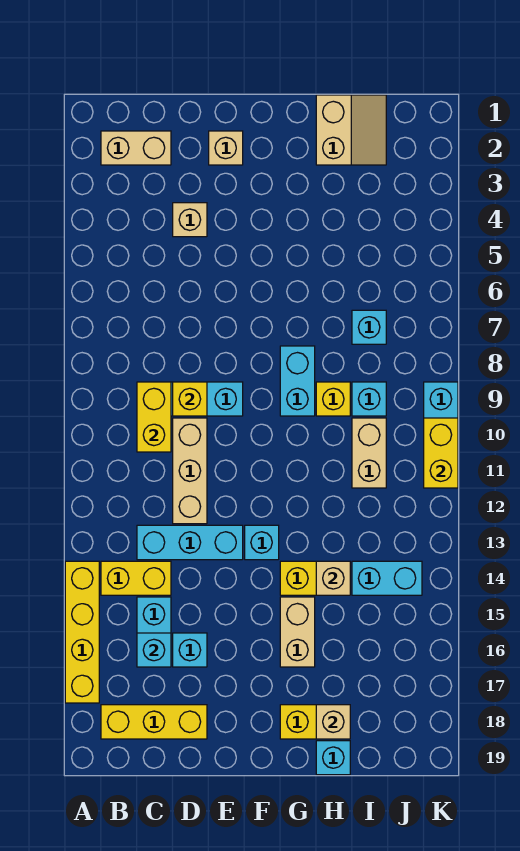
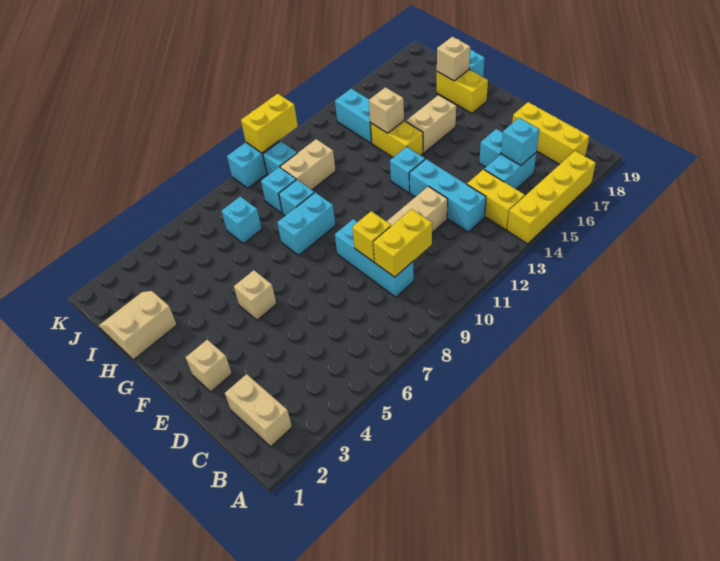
tan 1x1 brick [173,203,207,237] -> tan 1x1 brick moved to [234,270,277,320]
yellow 1x1 brick [316,382,350,416] -> cyan 1x1 brick [279,180,314,216]
none -> cyan 1x1 brick [263,141,297,175]

